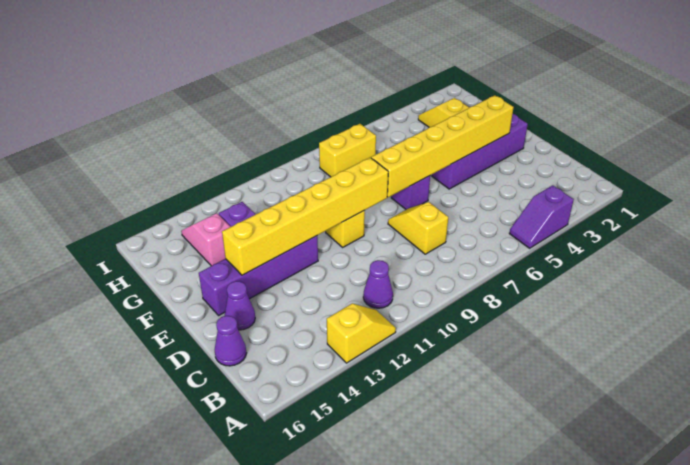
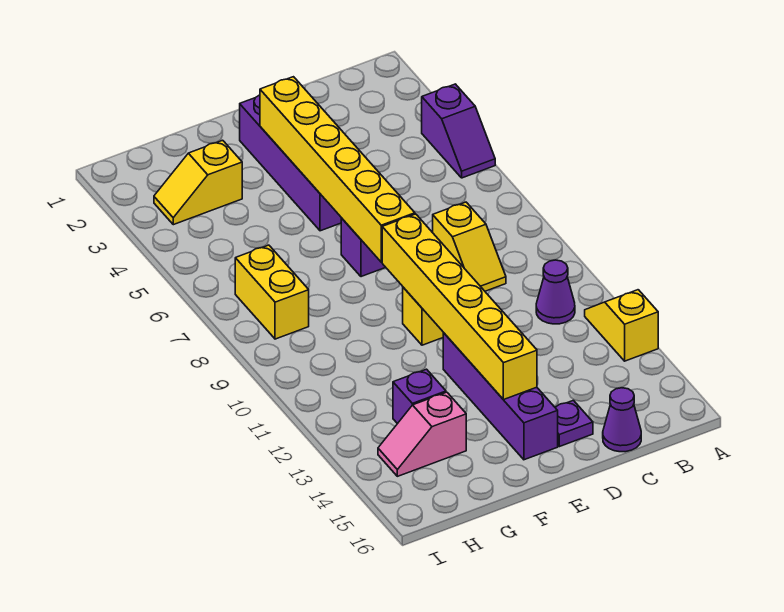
yellow 1x2 slope [388,202,448,254] -> yellow 1x2 slope turned to [433,202,506,291]
purple 1x1 cone [225,281,255,330] -> purple 1x1 plate [555,400,593,447]

